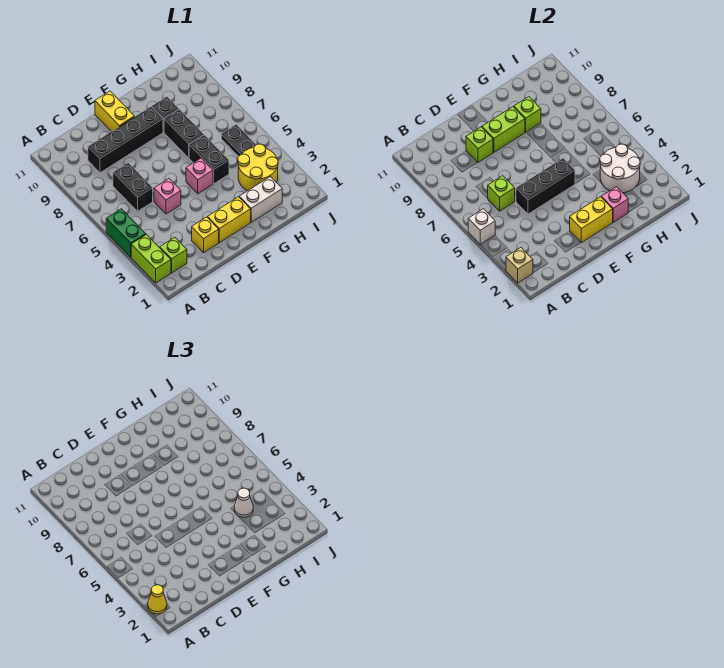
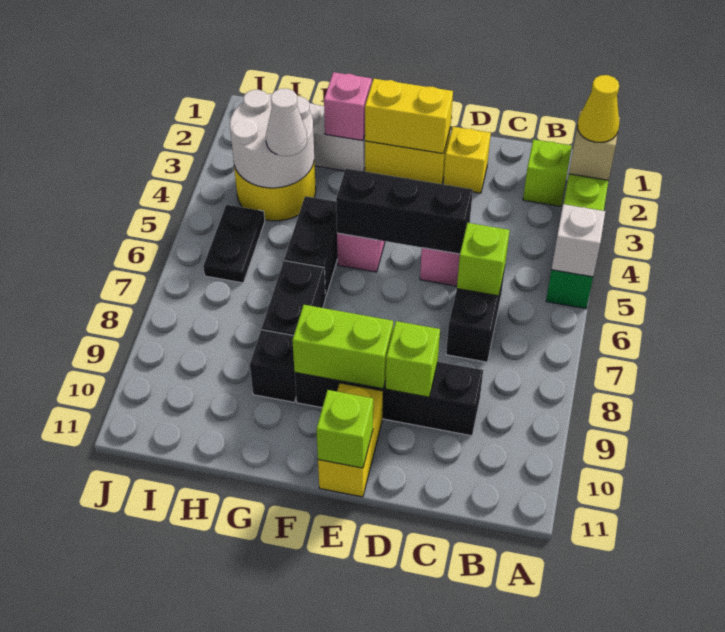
lime 1x1 brick [514,97,541,132] -> lime 1x1 brick moved to [316,390,373,468]

